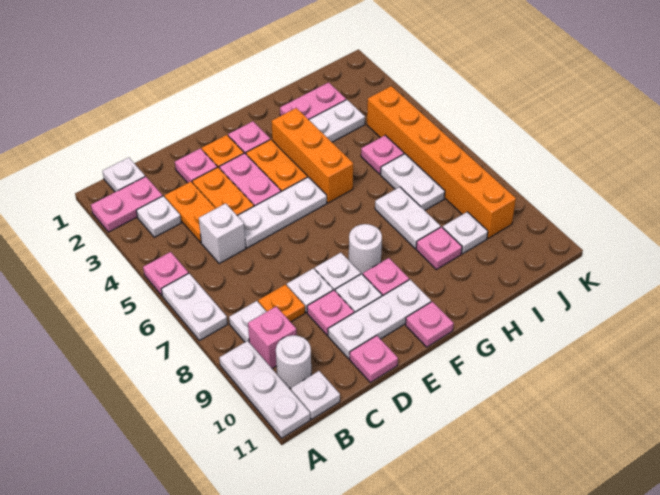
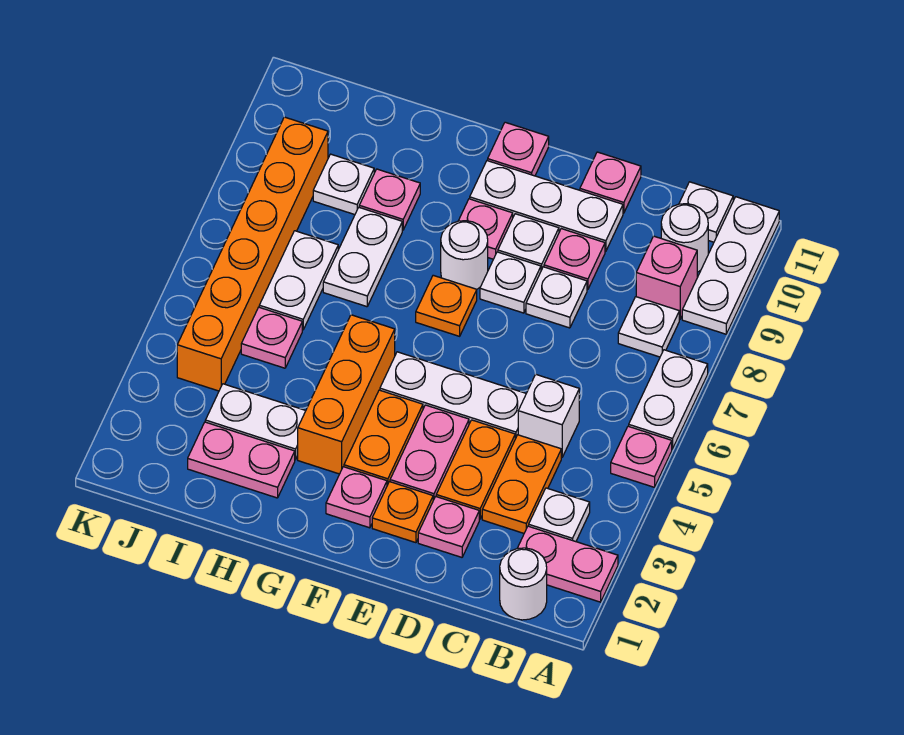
white 1x1 plate [103,158,145,192] -> white 1x1 round brick [500,548,547,620]
orange 1x1 plate [258,284,305,322] -> orange 1x1 plate moved to [416,275,477,336]

